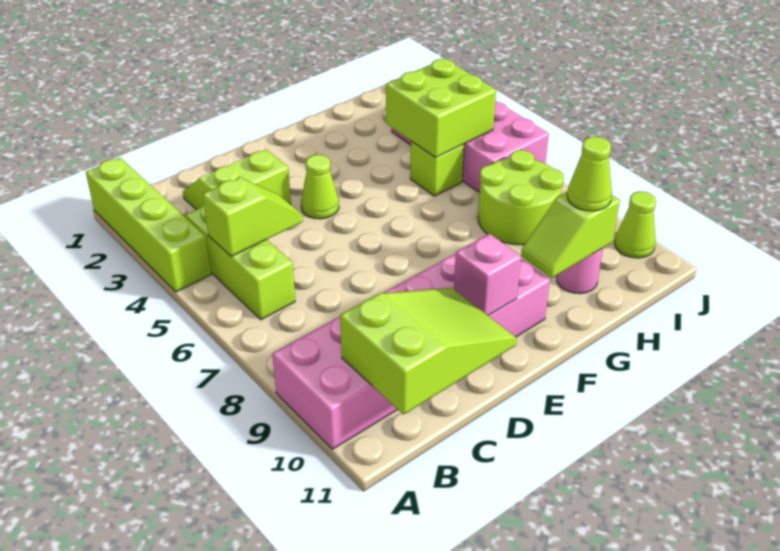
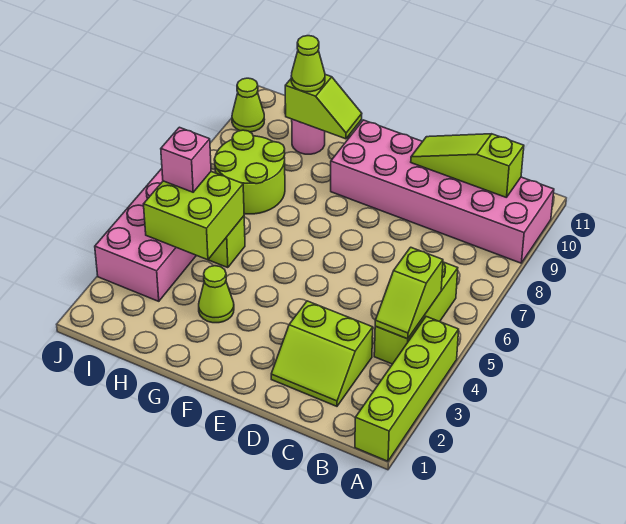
lime 1x2 slope [203,177,303,256] -> lime 1x2 slope turned to [375,247,443,339]
lime 2x3 slope [340,288,516,414] -> lime 1x3 slope [411,134,524,198]
lime 1x1 cone [301,155,339,219] -> lime 1x1 cone moved to [199,266,234,323]
pink 1x1 brick [454,234,521,316] -> pink 1x1 brick moved to [161,127,211,192]

